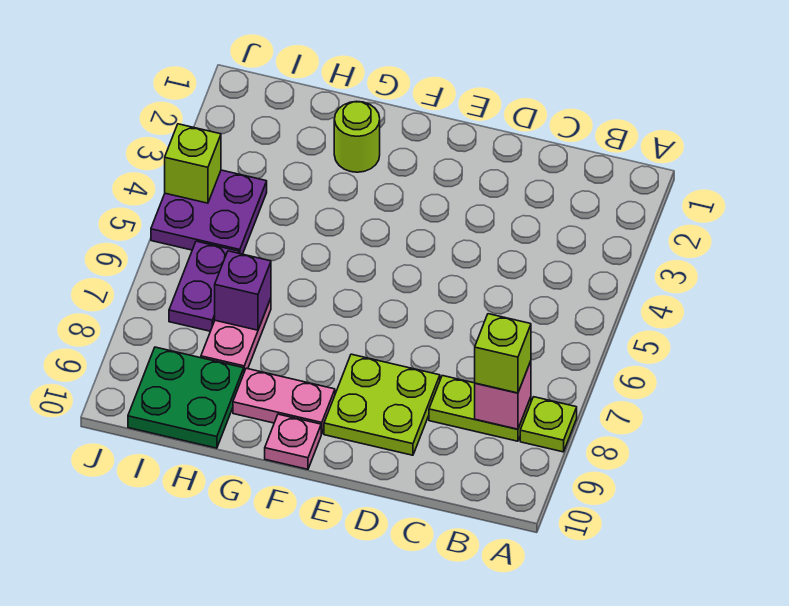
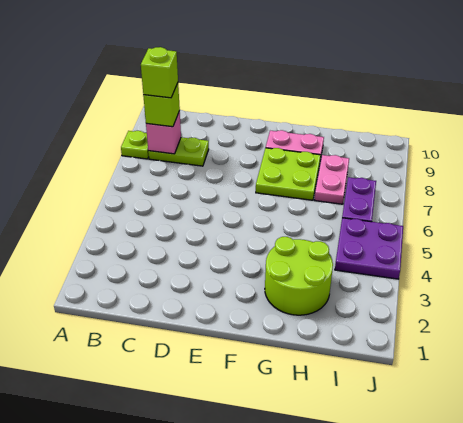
lime 2x2 plate [324,354,440,455] -> lime 2x2 plate moved to [256,148,321,200]
pink 1x1 plate [265,414,321,469] -> none
lime 1x1 round brick [334,101,380,172] -> lime 2x2 round brick [265,237,333,315]
purple 1x1 brick [215,251,271,330] -> none
green 2x2 plate [128,347,244,448] -> none
lime 1x1 brick [165,124,221,203] -> lime 1x1 brick moved to [141,47,178,98]

